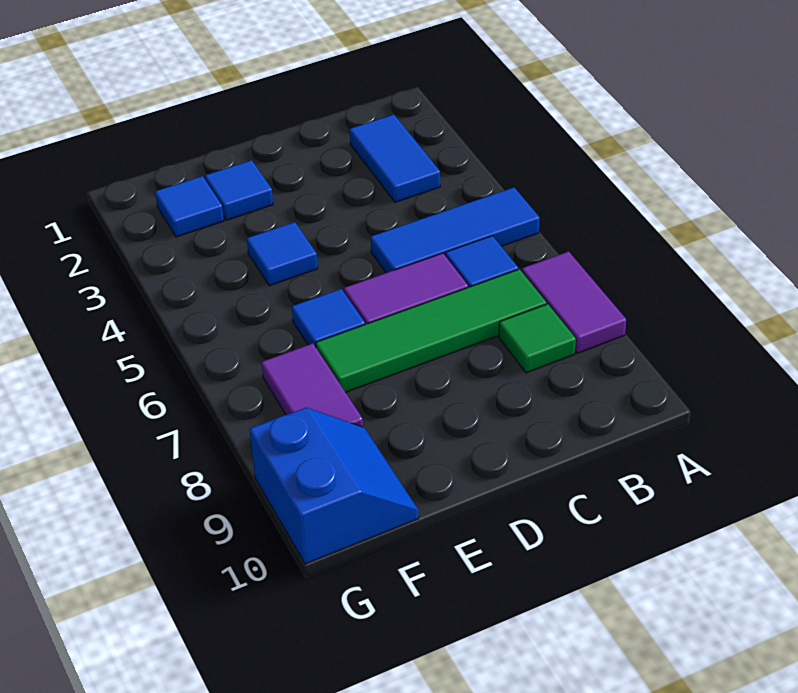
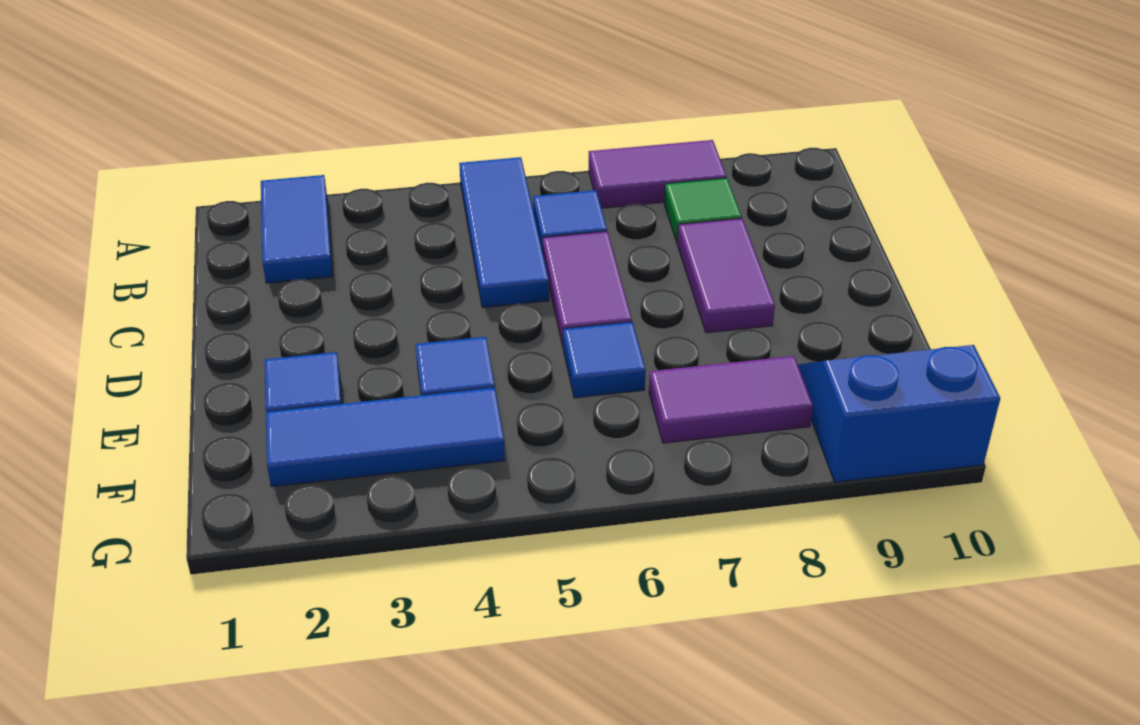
blue 1x2 tile [350,115,440,202] -> blue 1x2 tile turned to [261,175,333,283]
green 1x4 tile [316,269,546,392] -> none
none -> purple 1x2 tile [678,218,775,333]
blue 1x1 tile [155,176,224,237] -> blue 1x3 tile [266,388,505,487]

